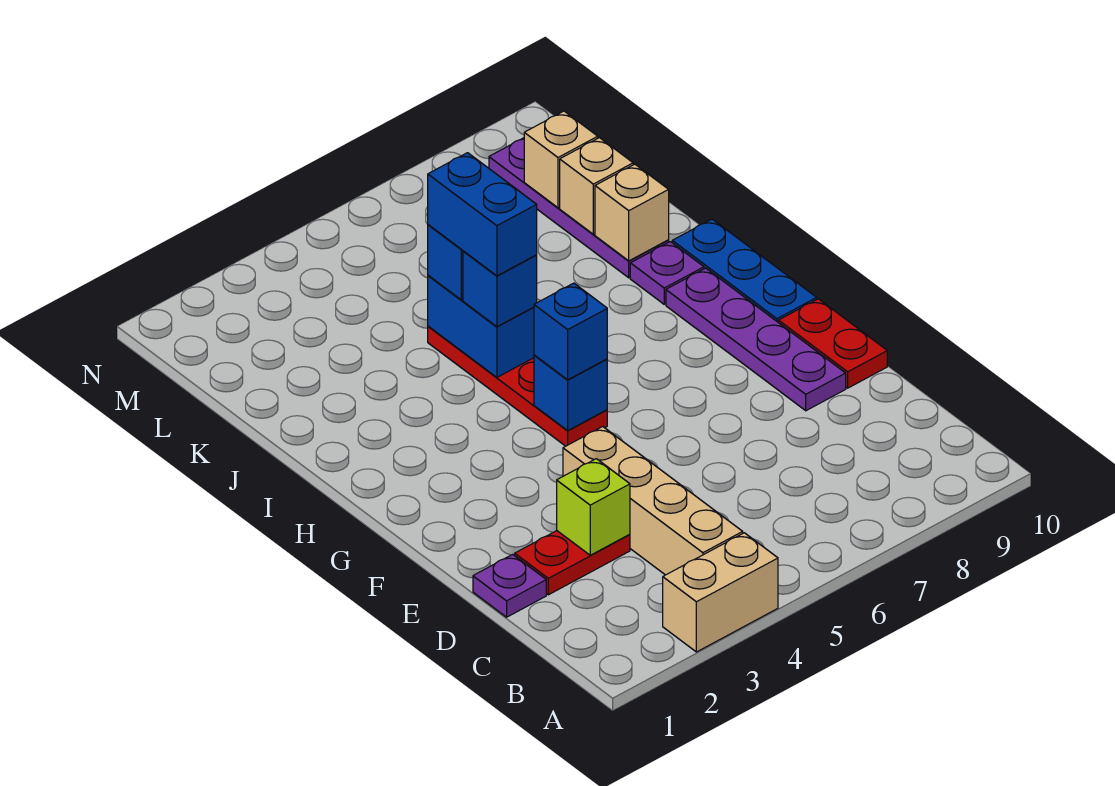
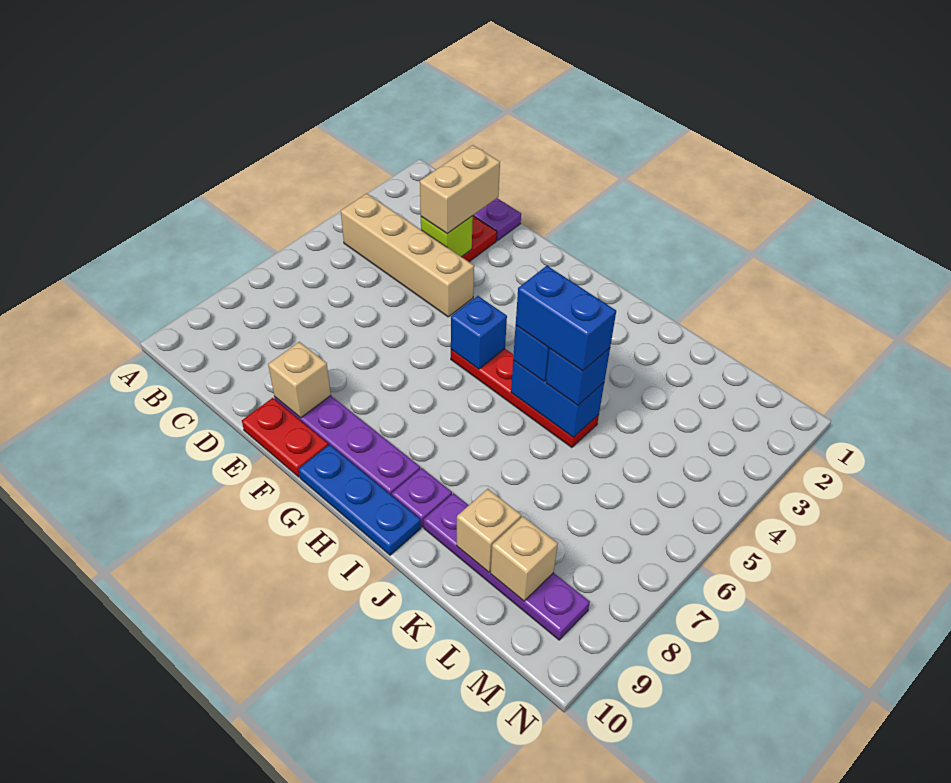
tan 1x2 brick [663,533,778,652] -> tan 1x2 brick moved to [420,145,500,234]
blue 1x1 brick [534,283,607,380] -> none
tan 1x1 brick [595,164,669,261] -> tan 1x1 brick moved to [268,342,331,418]

